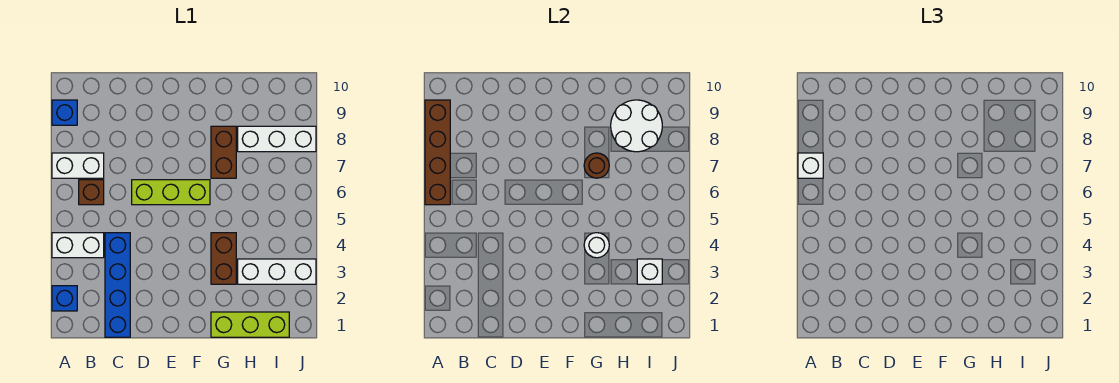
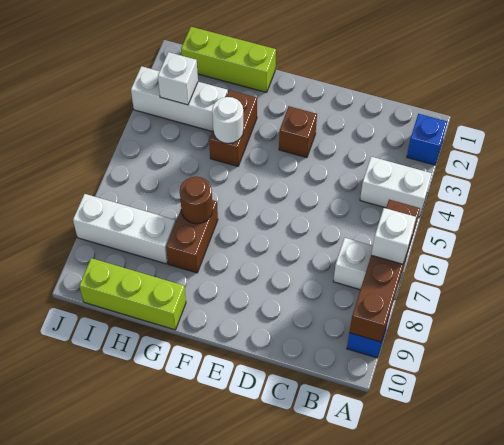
brown 1x1 brick [79,180,104,205] -> brown 1x1 brick moved to [279,106,317,158]
blue 1x4 brick [105,233,130,337] -> none
lime 1x3 brick [132,180,210,205] -> lime 1x3 brick moved to [79,258,186,330]
white 2x2 round brick [611,100,662,152] -> none

